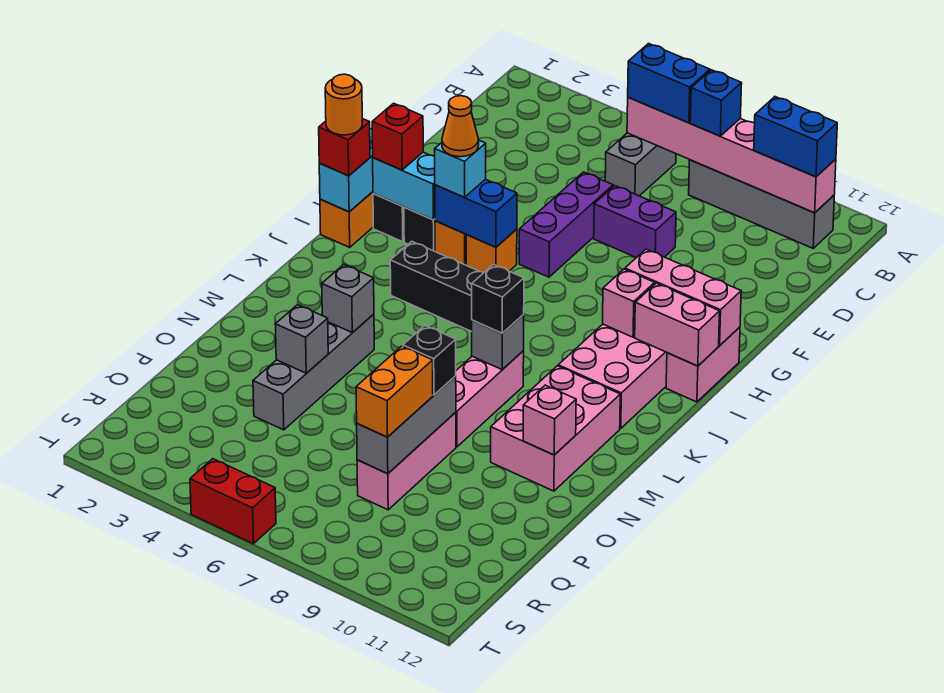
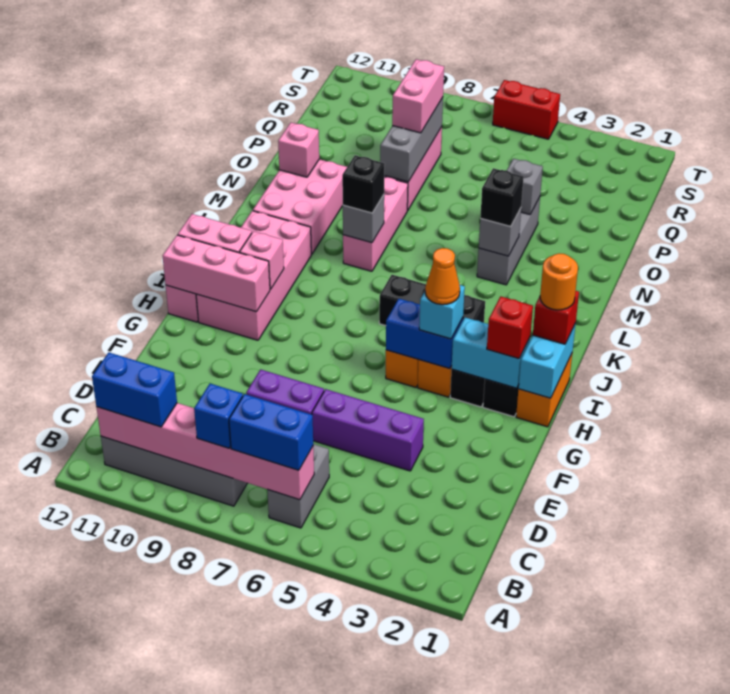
purple 1x3 brick [519,172,613,277] -> purple 1x3 brick turned to [312,389,424,471]
grey 1x4 brick [253,314,374,430] -> grey 1x3 brick [477,197,540,285]
black 1x1 brick [403,326,456,395] -> black 1x1 brick moved to [480,168,524,227]
orange 1x2 brick [356,346,433,437] -> pink 1x2 brick [392,59,444,133]

